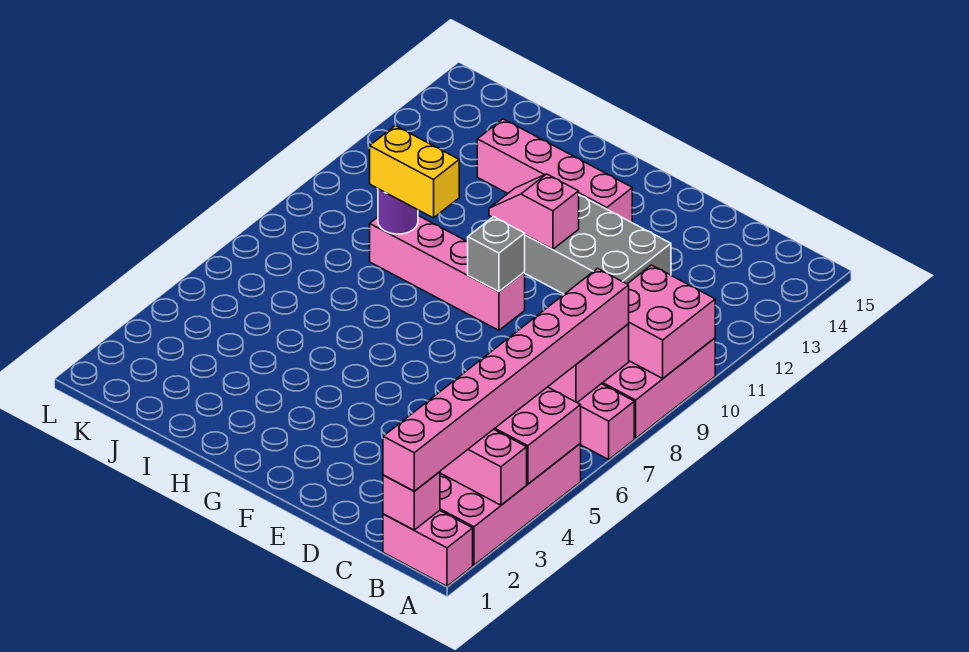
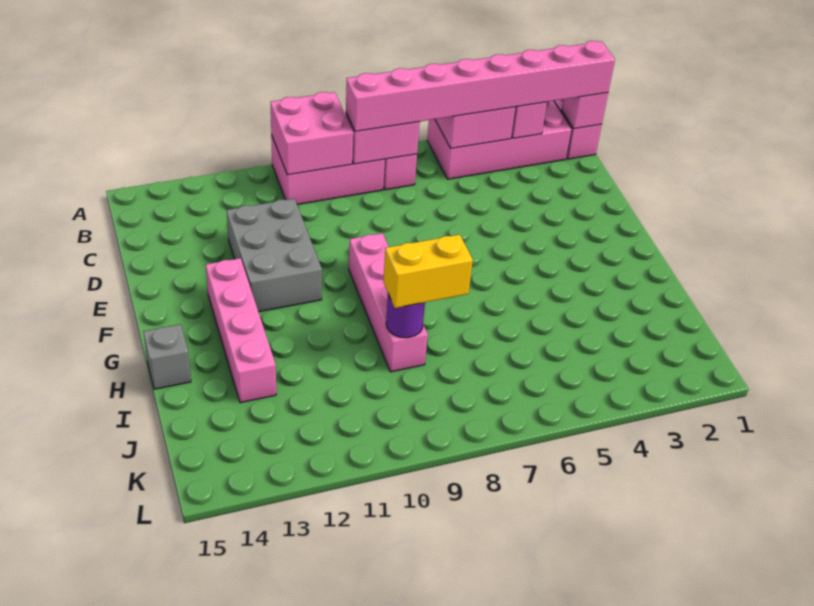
grey 1x1 brick [468,217,525,291] -> grey 1x1 brick moved to [143,324,191,389]
pink 1x2 slope [489,174,579,249] -> none
yellow 1x2 brick [370,126,459,218] -> yellow 1x2 brick turned to [383,235,473,308]

